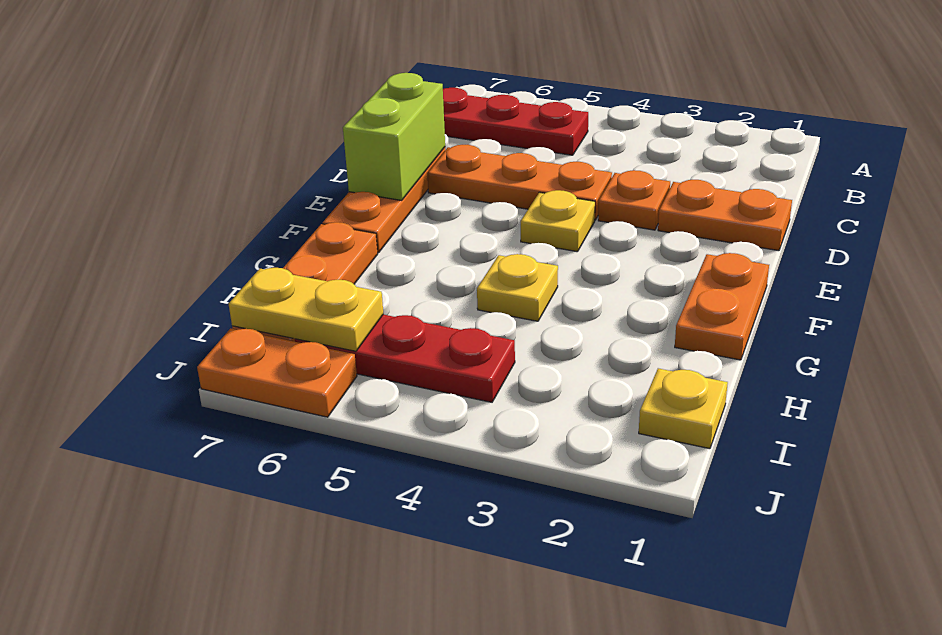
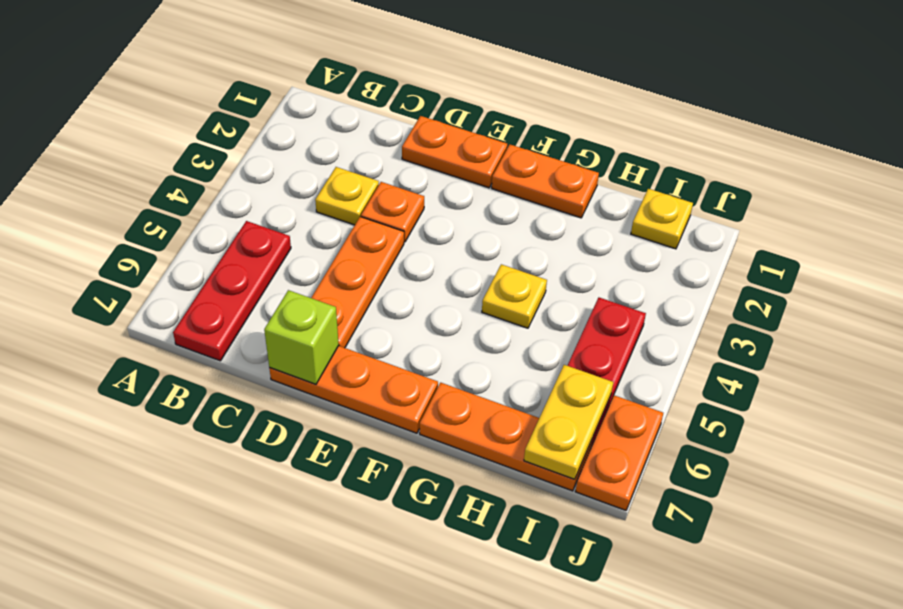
orange 1x2 plate [658,180,792,251] -> orange 1x2 plate turned to [402,116,507,188]
lime 1x2 brick [343,73,445,200] -> lime 1x1 brick [264,290,339,384]
yellow 1x1 plate [521,190,595,252] -> yellow 1x1 plate moved to [315,167,379,225]

